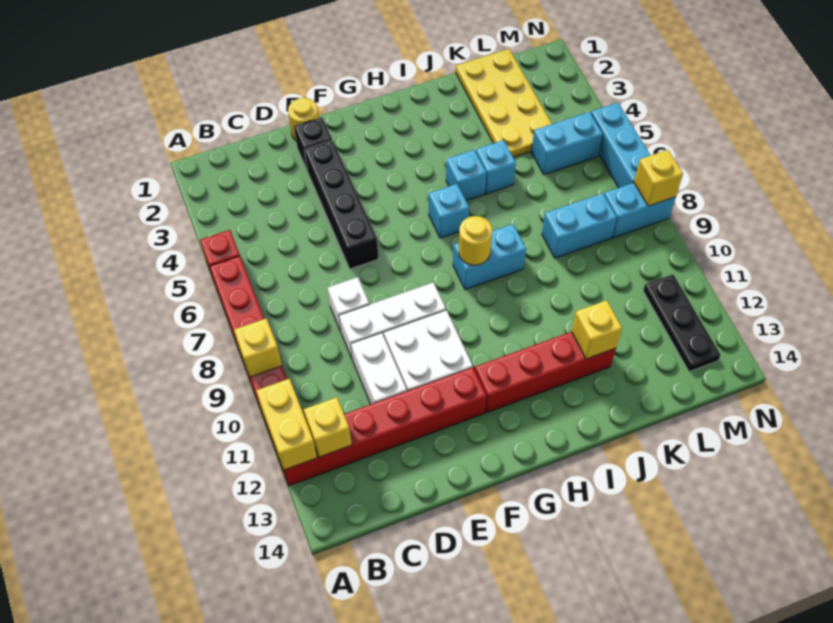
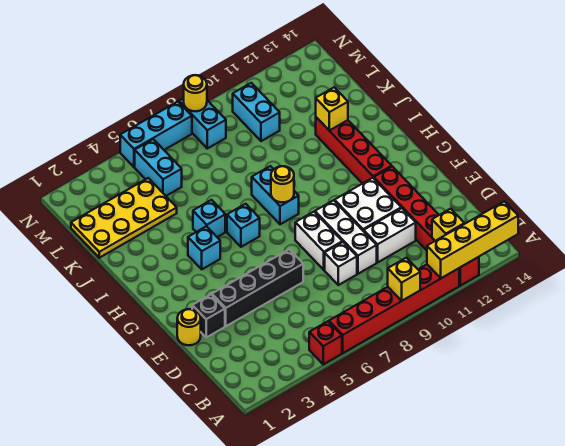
yellow 1x2 brick [256,379,317,470] -> yellow 1x4 brick [427,201,518,278]
none -> white 1x2 brick [295,212,342,270]
cyan 1x1 brick [476,140,516,194] -> cyan 1x1 brick moved to [188,226,220,269]
cyan 1x2 brick [542,193,617,258] -> cyan 1x2 brick moved to [233,83,280,141]
black 1x3 plate [643,274,720,372] -> none
yellow 1x1 brick [634,150,683,206] -> yellow 1x1 round brick [184,75,207,111]

